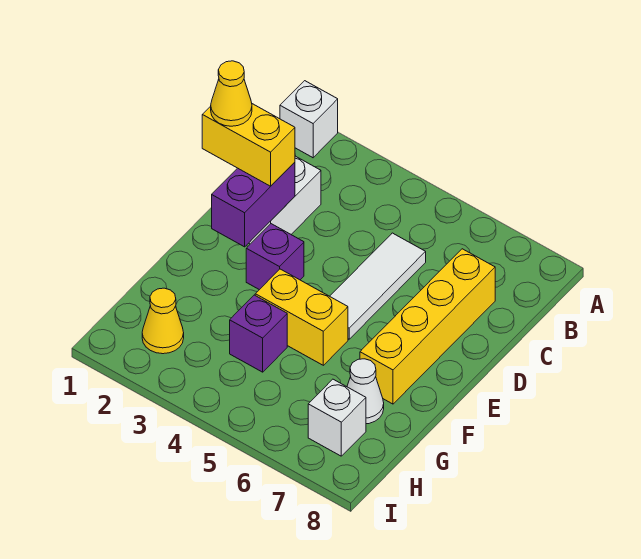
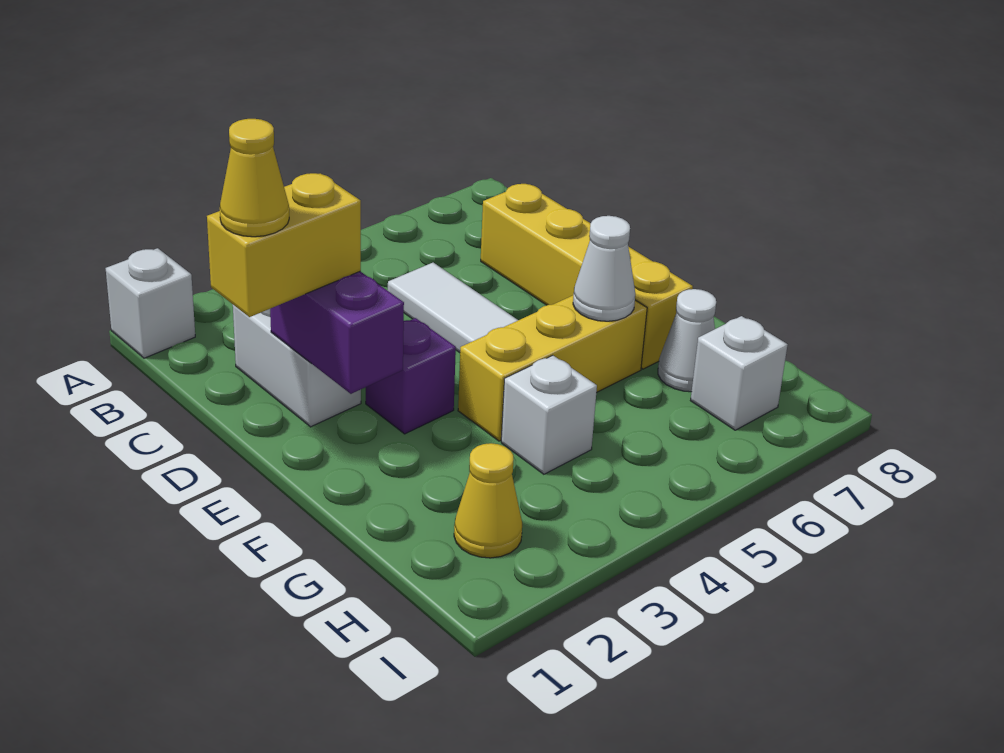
yellow 1x2 brick [255,269,348,365] -> yellow 1x3 brick [458,295,647,441]
none -> white 1x1 cone [573,216,635,321]
purple 1x1 brick [230,295,287,372] -> white 1x1 brick [501,355,597,474]

